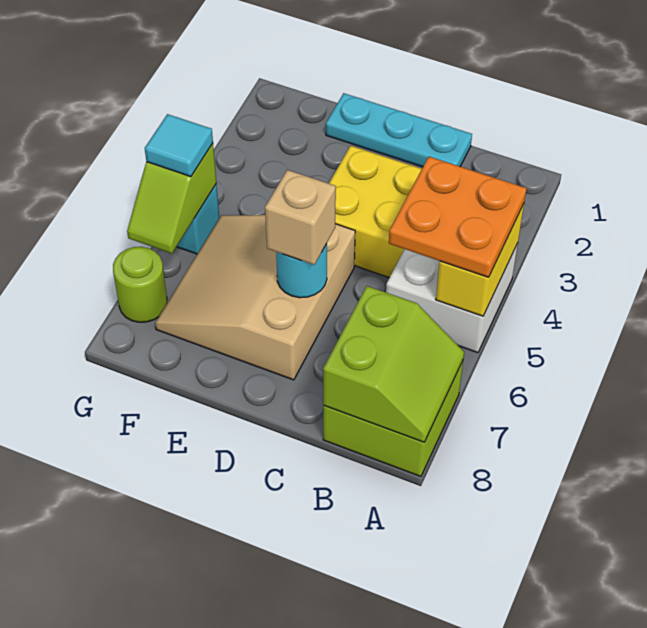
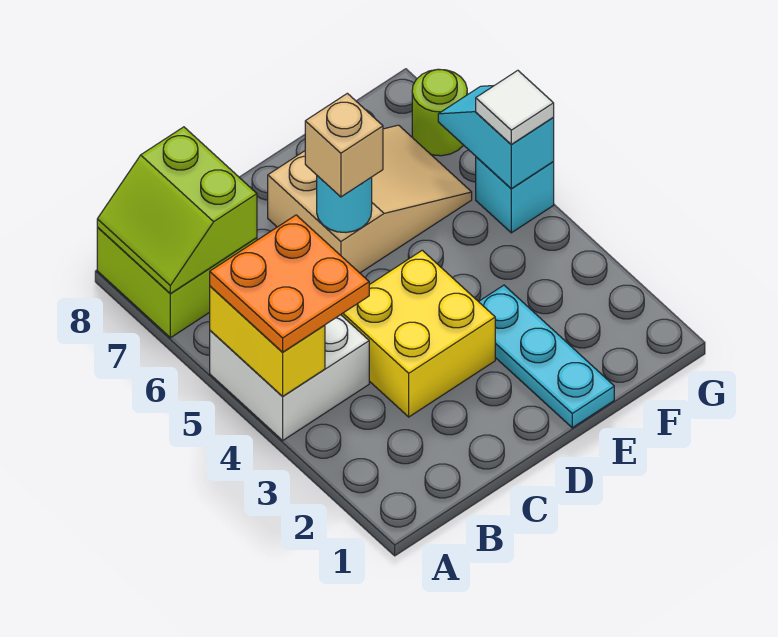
cyan 1x3 plate [326,93,472,167] -> cyan 1x3 plate turned to [479,285,614,428]
tan 3x3 slope [155,215,355,380] -> tan 2x3 slope [268,125,472,273]
lime 1x2 slope [127,143,216,254] -> cyan 1x2 slope [438,86,554,189]
cyan 1x1 tile [145,114,213,177] -> white 1x1 tile [476,70,554,145]

